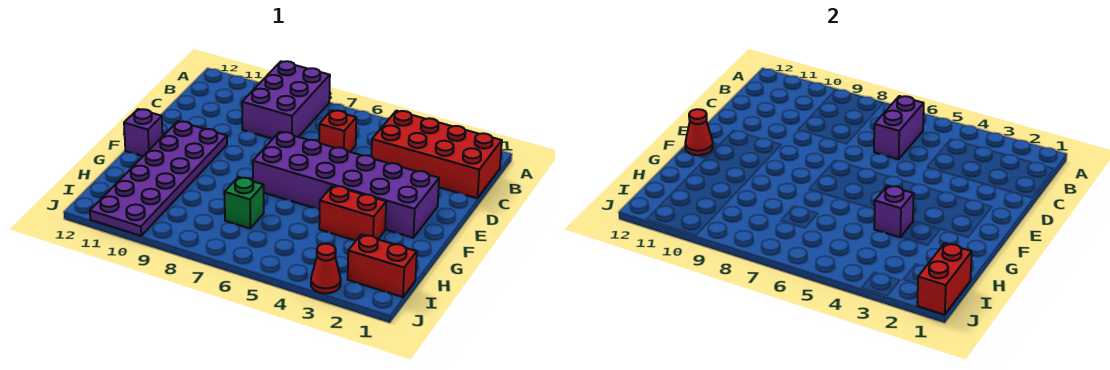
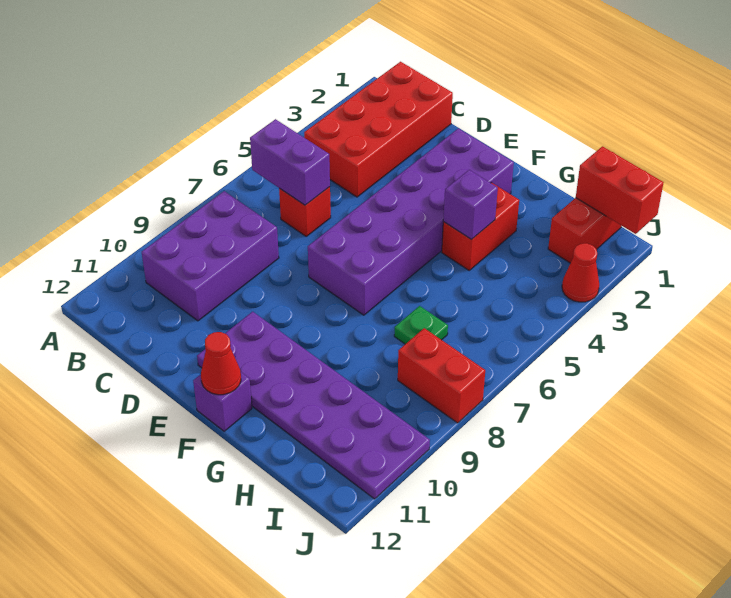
purple 2x3 brick [242,61,330,139] -> purple 2x3 brick turned to [142,191,279,321]
green 1x1 brick [225,177,264,228] -> green 1x1 plate [394,306,448,344]
none -> red 1x2 brick [398,328,485,423]

